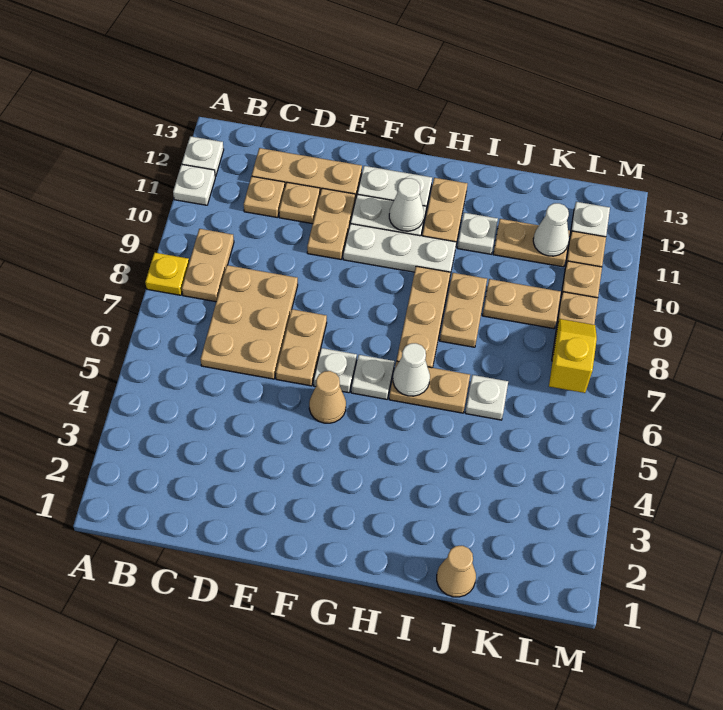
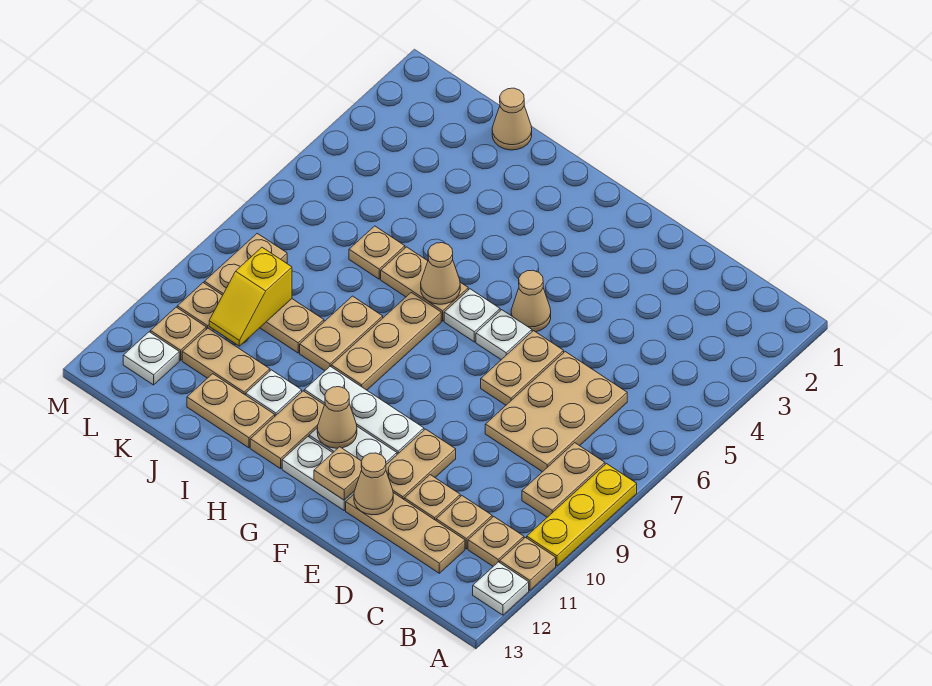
yellow 1x1 plate [145,253,189,295] -> yellow 1x3 plate [527,464,637,566]
white 1x1 plate [173,165,216,205] -> tan 1x1 plate [500,538,556,591]
none -> tan 1x1 plate [468,517,524,566]
none -> tan 1x1 cone [354,453,393,515]
none -> tan 1x1 plate [314,447,362,500]
white 1x1 cone [389,178,424,231] -> tan 1x1 cone [317,387,357,448]
white 1x1 cone [393,343,430,396] -> tan 1x1 cone [421,243,460,304]
none -> tan 1x2 plate [187,374,275,448]
white 1x1 plate [465,375,508,420] -> tan 1x1 plate [349,226,405,279]
white 1x1 cone [533,203,569,256] -> none
yellow 1x2 slope [549,319,597,393] -> yellow 1x2 slope moved to [209,247,292,346]

